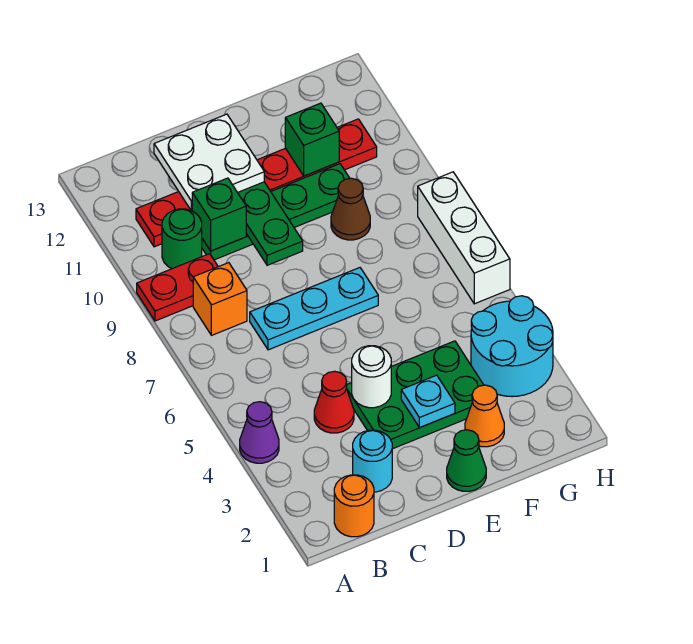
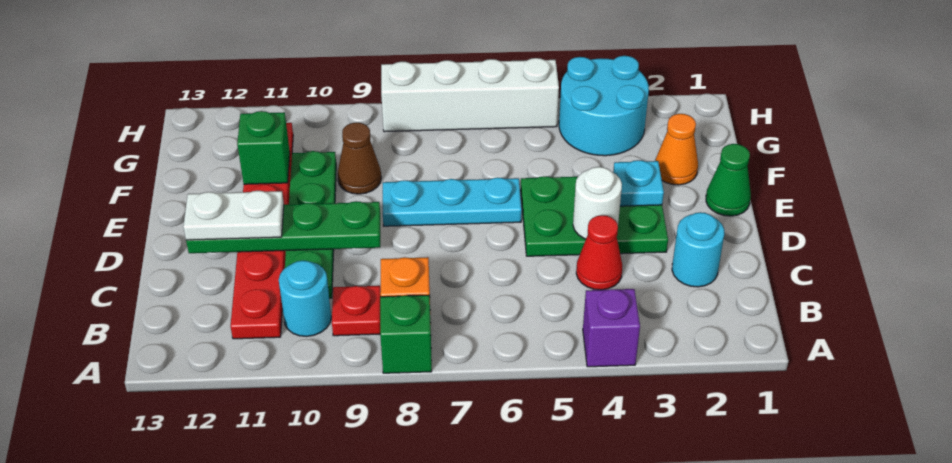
purple 1x1 cone [240,402,279,463] -> purple 1x1 brick [583,289,640,367]
red 1x2 plate [137,254,218,321] -> red 1x1 plate [332,286,381,336]
orange 1x1 round brick [334,475,374,537] -> none
green 1x1 round brick [162,209,202,269] -> cyan 1x1 round brick [279,260,331,336]
cyan 1x3 plate [250,268,378,350] -> cyan 1x3 plate turned to [383,178,522,226]
green 1x1 brick [192,178,246,251] -> green 1x1 brick moved to [380,295,432,373]
white 2x2 plate [154,114,264,211] -> white 1x2 plate [183,191,284,240]
green 2x3 plate [346,341,483,449] -> green 2x3 plate turned to [521,176,668,256]
white 1x3 brick [418,172,510,304] -> white 1x4 brick [381,58,559,132]

